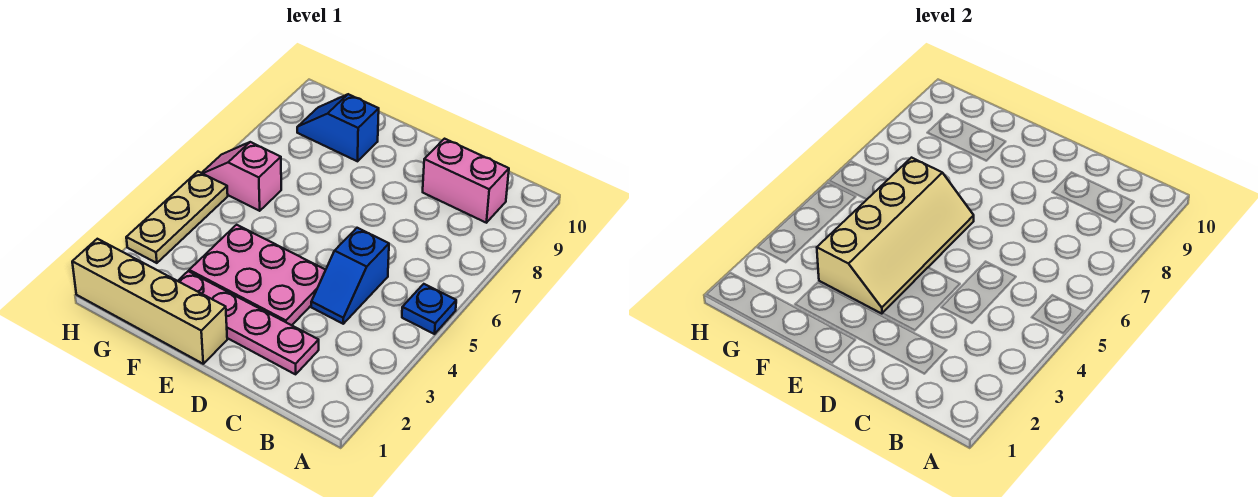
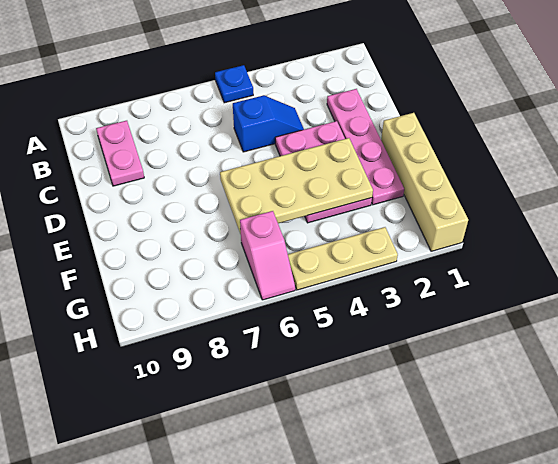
pink 1x2 brick [423,139,509,223] -> pink 1x2 plate [96,121,144,186]
tan 2x4 slope [817,158,974,314] -> tan 2x4 plate [220,138,373,234]
blue 1x2 slope [297,94,379,161] -> none

